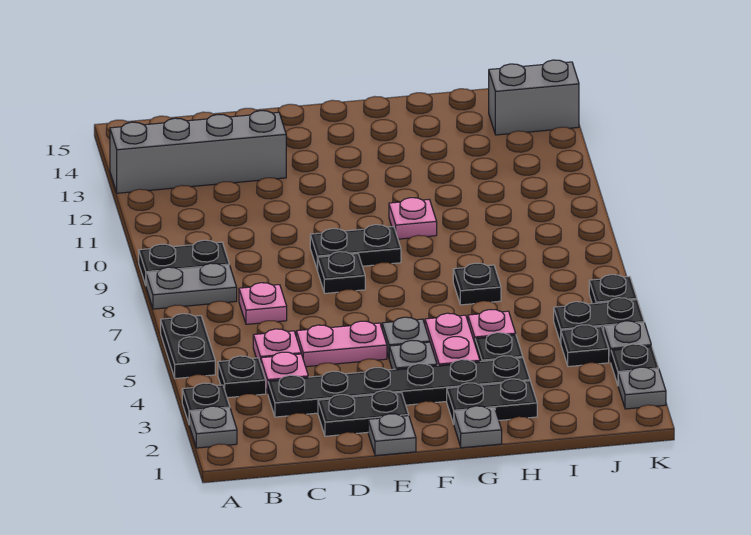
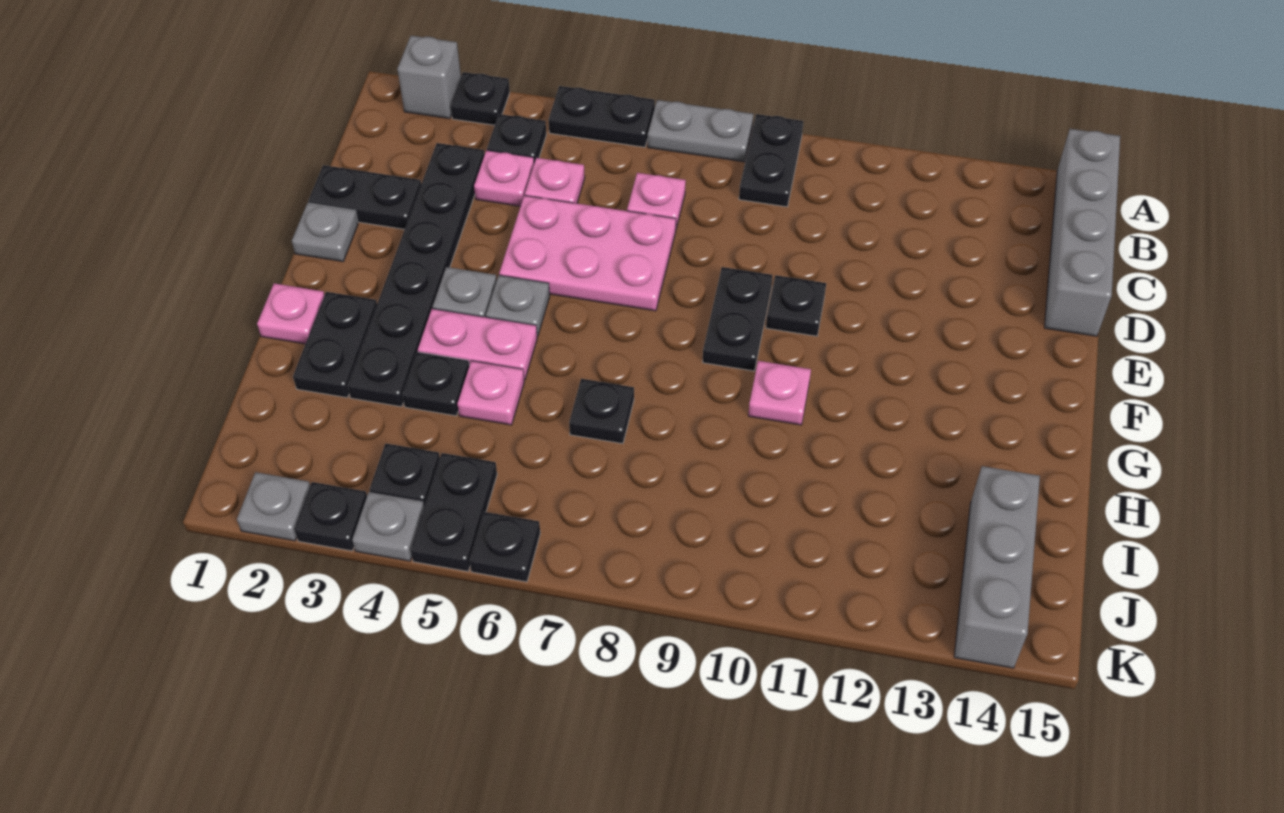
grey 1x1 plate [189,406,237,448] -> grey 1x1 brick [398,36,461,119]
grey 1x2 plate [146,263,237,309] -> grey 1x2 plate turned to [648,100,754,162]
grey 1x4 brick [110,111,286,193] -> grey 1x4 brick moved to [1045,129,1120,336]
black 1x2 plate [318,391,409,436] -> black 1x2 plate turned to [308,165,421,229]
pink 1x2 plate [296,321,387,367] -> pink 2x3 plate [499,196,676,311]
black 1x1 plate [318,252,365,293] -> black 1x1 plate moved to [766,275,826,336]
grey 1x1 plate [454,406,502,448] -> pink 1x1 plate [257,283,325,344]
grey 1x2 brick [489,60,579,135] -> grey 1x3 brick [954,466,1040,668]

